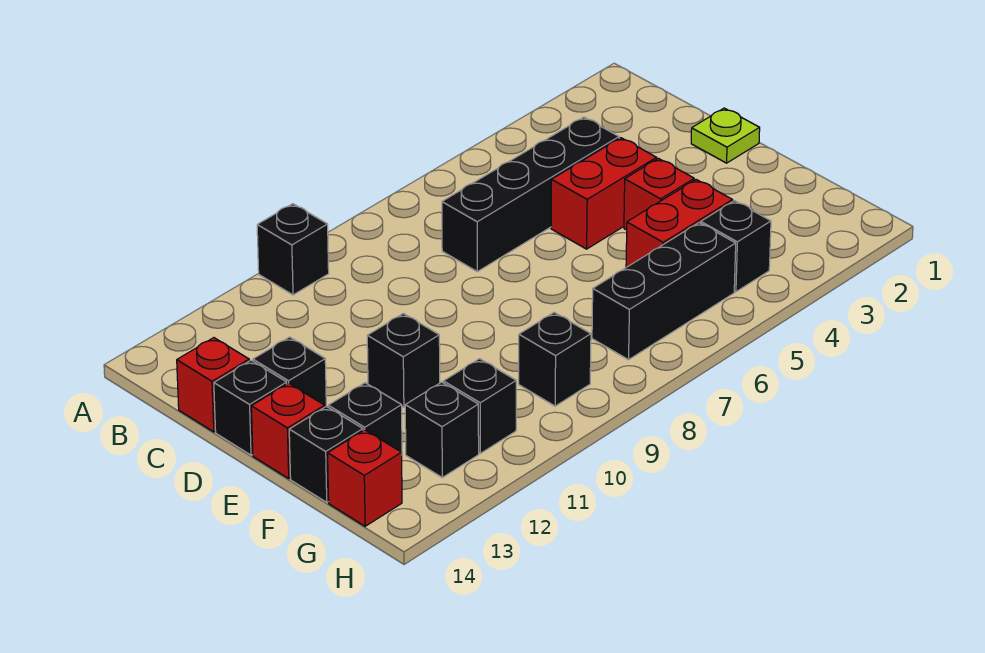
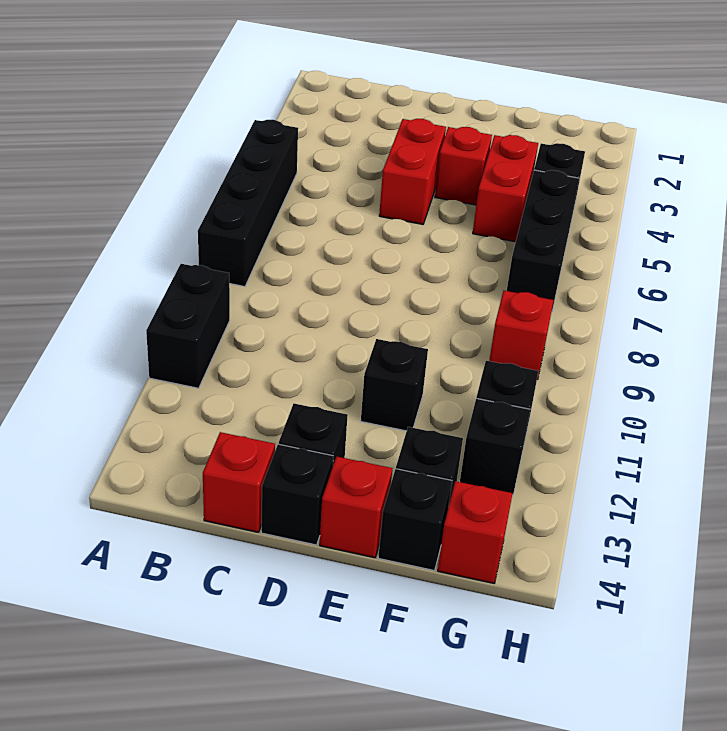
black 1x1 brick [257,204,329,295] -> black 1x2 brick [146,264,230,388]
black 1x4 brick [442,117,619,272] -> black 1x4 brick moved to [198,120,298,286]
lime 1x1 plate [691,108,760,163] -> none
black 1x1 brick [519,312,591,406] -> red 1x1 brick [489,291,554,380]

